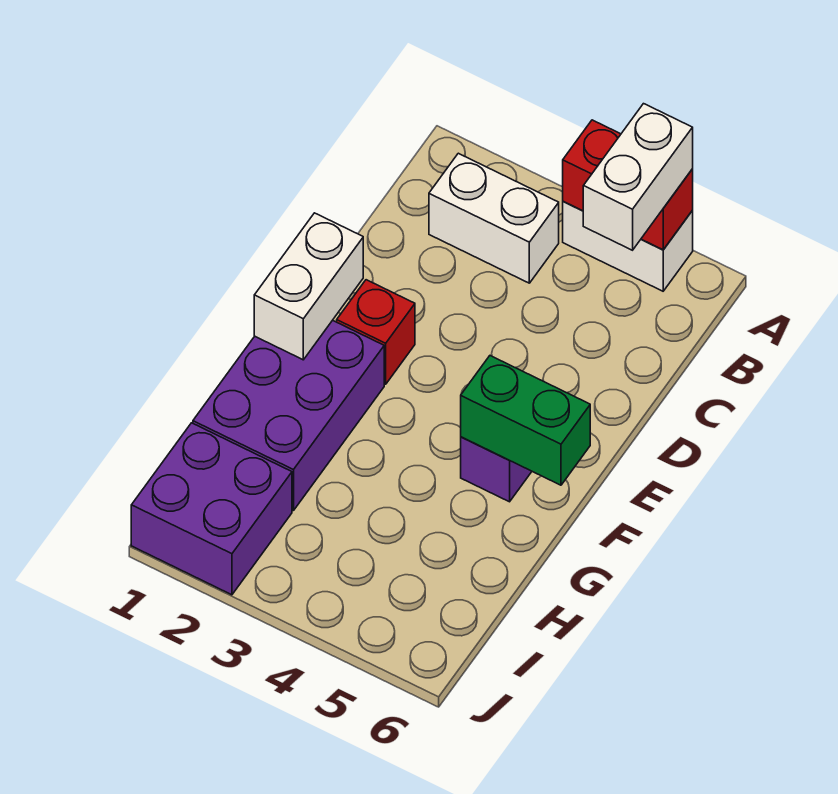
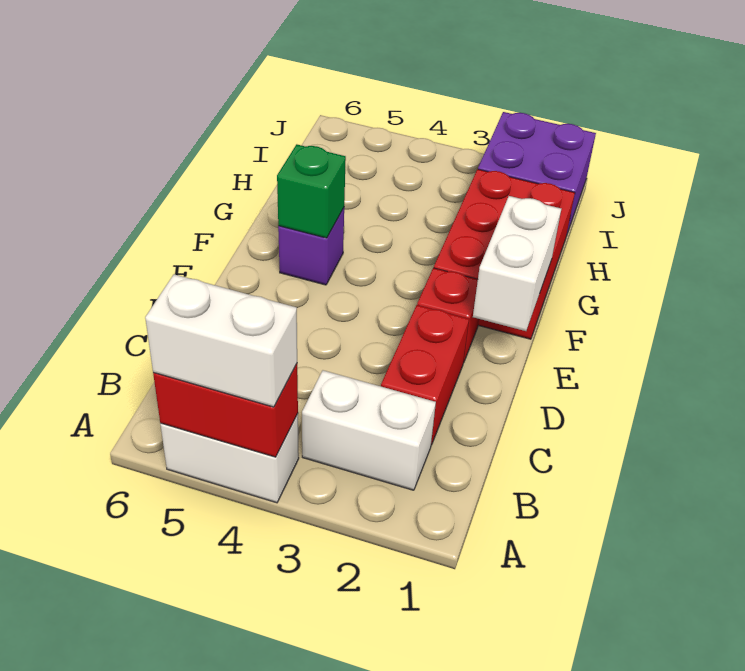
white 1x2 brick [583,104,693,250] -> white 1x2 brick turned to [145,274,297,407]
none -> red 1x2 brick [381,305,469,445]
purple 2x3 brick [193,320,384,511] -> red 2x3 brick [434,169,575,339]
green 1x2 brick [461,356,590,485] -> green 1x1 brick [277,144,346,238]

